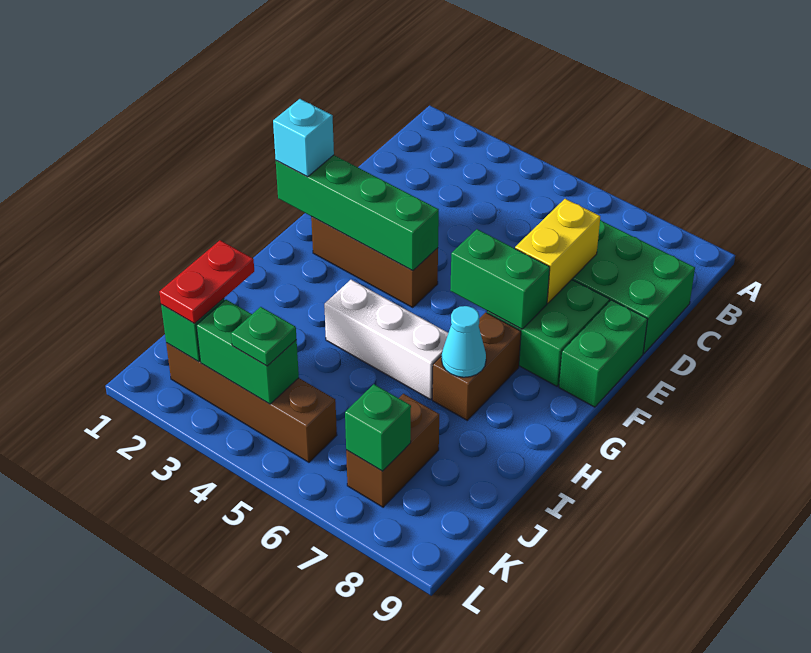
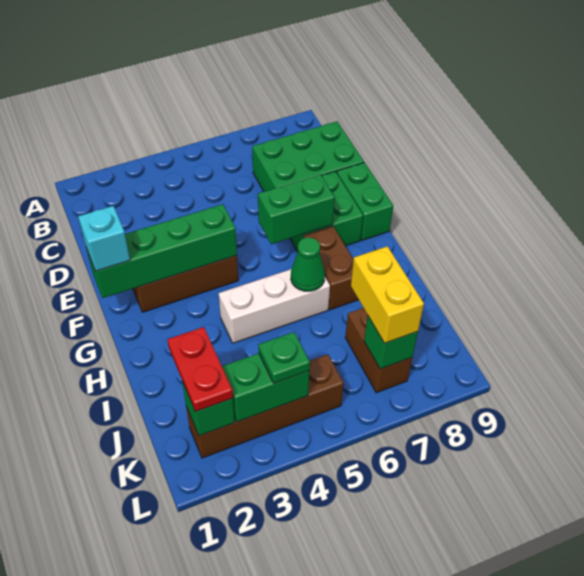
yellow 1x2 brick [515,199,600,303] -> yellow 1x2 brick moved to [351,246,424,343]
none -> green 1x1 cone [291,237,325,291]
cyan 1x1 cone [442,306,486,377] -> none

